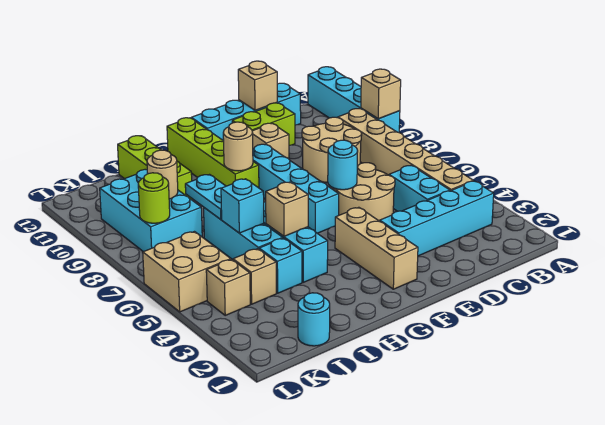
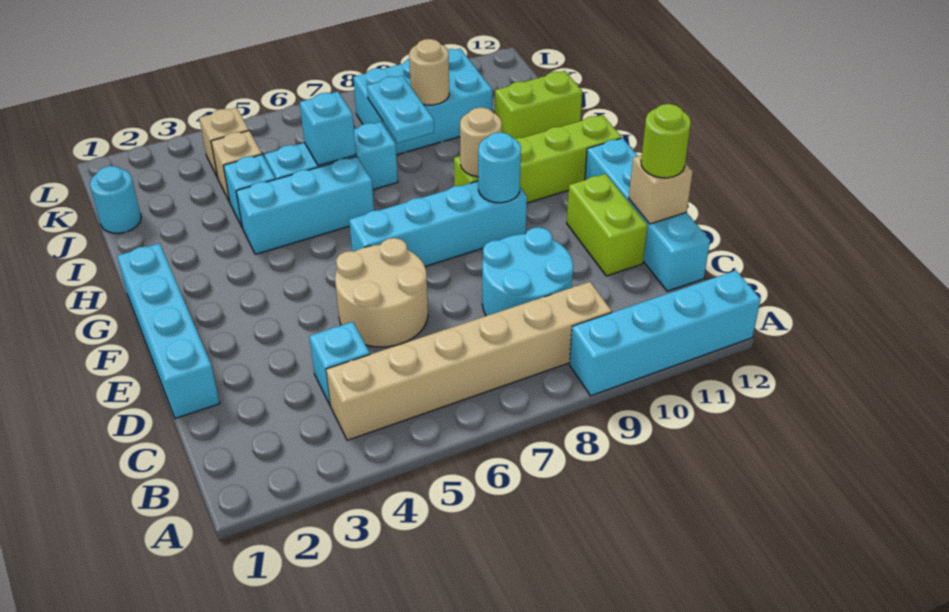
tan 1x1 brick [361,69,401,119] -> none
cyan 1x4 brick [380,181,494,256] -> cyan 1x4 brick moved to [117,243,220,419]
cyan 1x2 brick [389,166,450,211] -> cyan 1x1 brick [309,322,370,406]
tan 2x2 round brick [302,117,362,183] -> cyan 2x2 round brick [482,227,573,316]
cyan 1x1 round brick [328,140,358,190] -> cyan 1x1 round brick moved to [478,132,521,203]
tan 1x1 brick [252,123,289,159] -> none
tan 1x3 brick [335,207,418,289] -> none
tan 1x1 brick [266,182,308,236] -> none
cyan 1x2 plate [185,175,226,219] -> cyan 1x2 plate turned to [367,76,434,143]
lime 1x3 brick [118,136,192,200] -> lime 1x2 brick [495,71,582,138]
tan 2x2 brick [143,232,231,312] -> none
lime 1x1 round brick [138,173,170,223] -> lime 1x1 round brick moved to [641,104,691,178]

